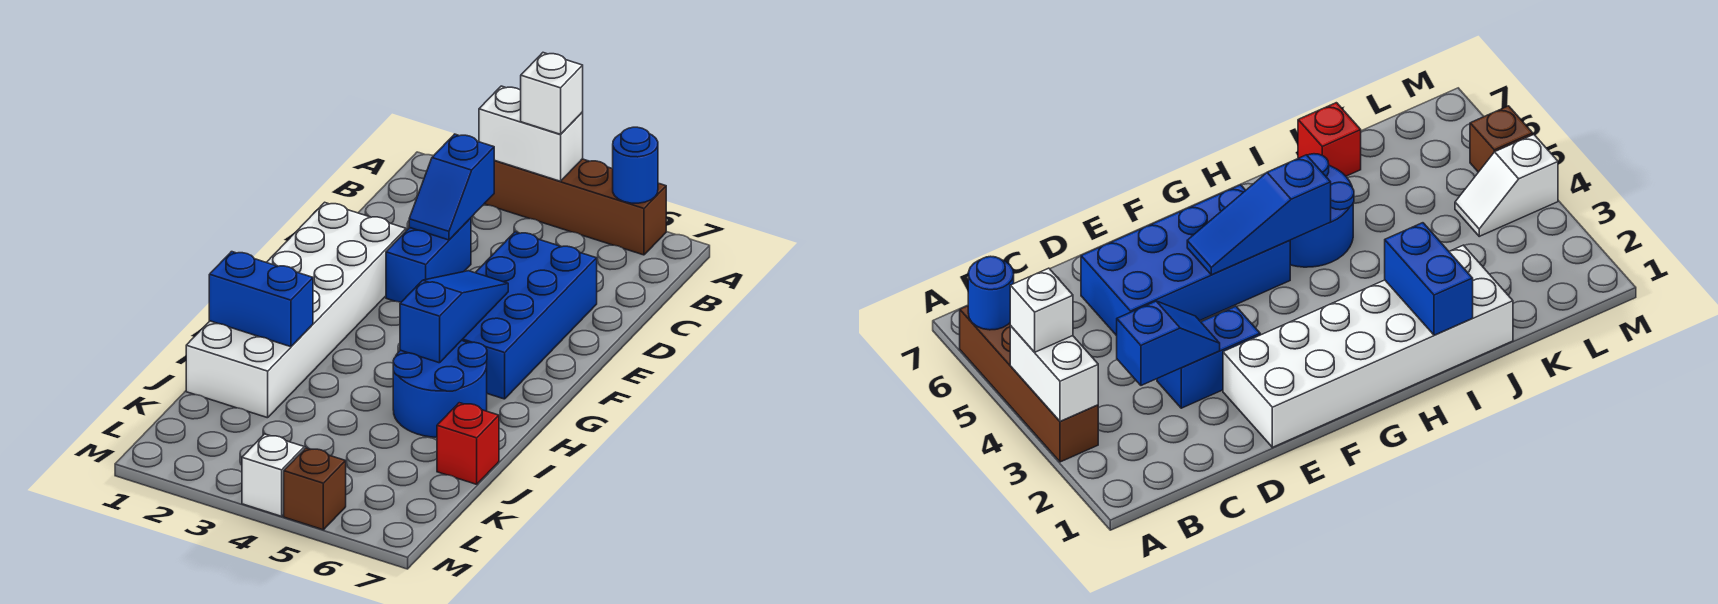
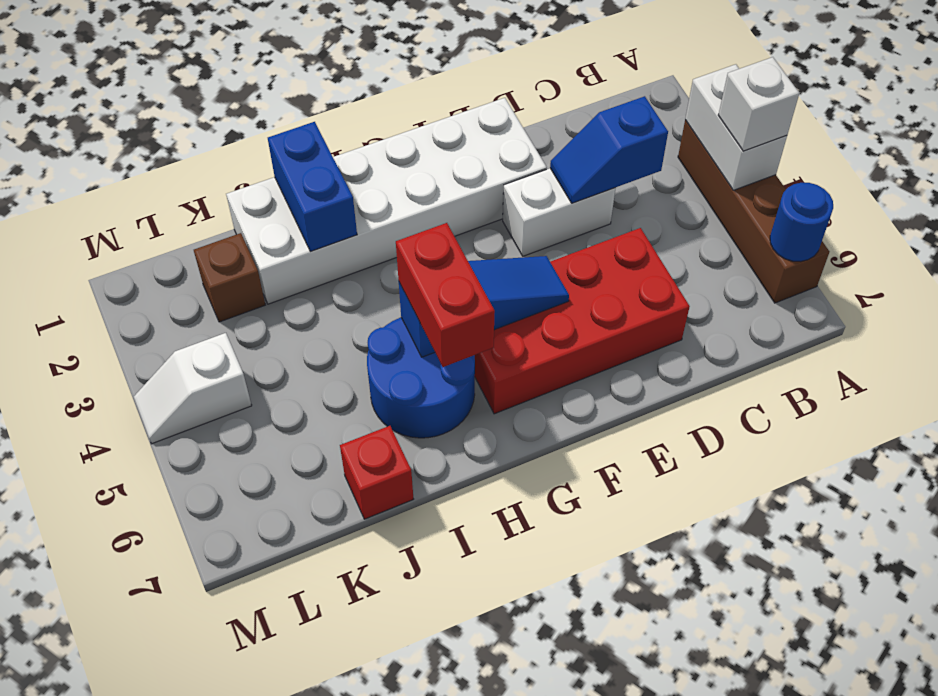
blue 1x2 brick [386,218,471,302] -> white 1x2 brick [503,168,616,256]
blue 2x4 brick [462,232,597,399] -> red 2x4 brick [475,228,690,414]
none -> red 1x2 brick [396,223,495,367]
white 1x2 slope [242,434,306,516] -> white 1x2 slope turned to [134,333,252,444]
brown 1x1 brick [284,448,346,530] -> brown 1x1 brick moved to [194,233,265,322]

